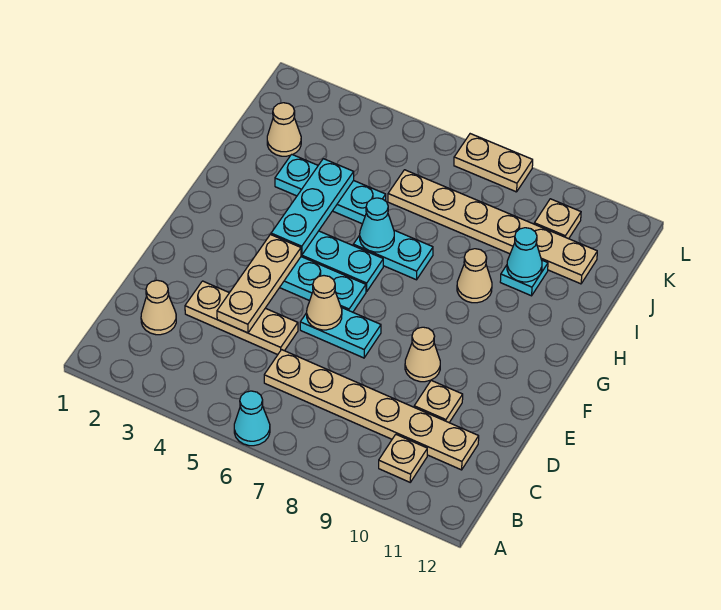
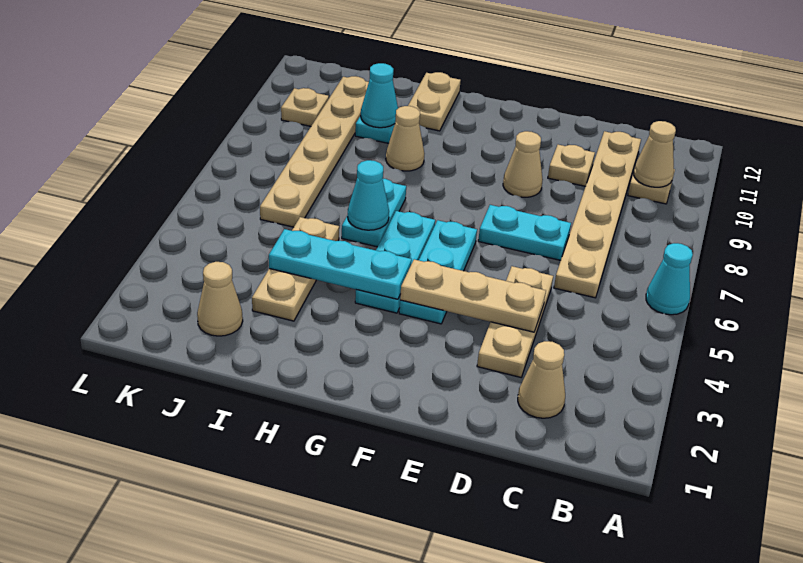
cyan 1x2 plate [300,307,381,358] -> cyan 1x2 plate turned to [478,205,571,260]
tan 1x1 cone [307,276,342,330] -> tan 1x1 cone moved to [634,121,676,187]
cyan 1x3 plate [275,154,386,224] -> tan 1x3 plate [252,217,339,321]
tan 1x2 plate [454,134,533,192] -> tan 1x2 plate moved to [408,72,461,131]

